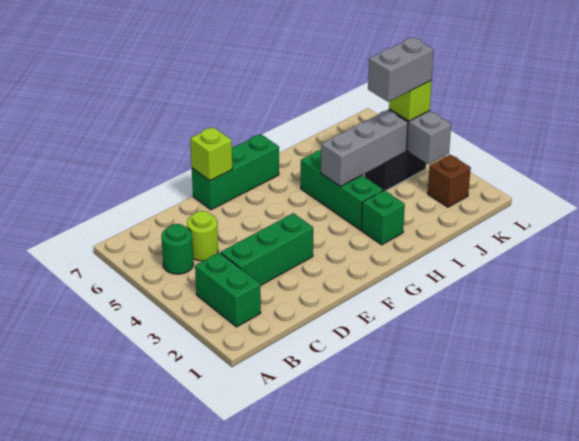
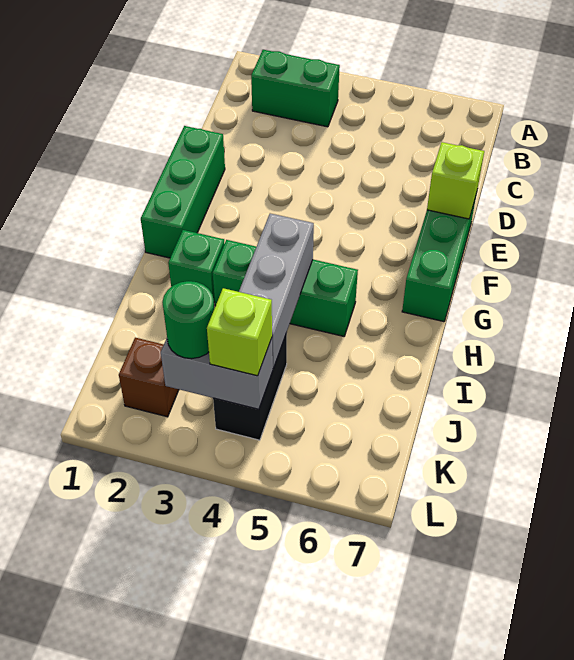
green 1x1 round brick [161,224,193,274] -> green 1x1 round brick moved to [162,281,214,359]
green 1x3 brick [221,213,313,286] -> green 1x3 brick moved to [141,126,225,258]
lime 1x1 round brick [187,211,218,261] -> none
grey 1x2 brick [368,37,434,102] -> none

